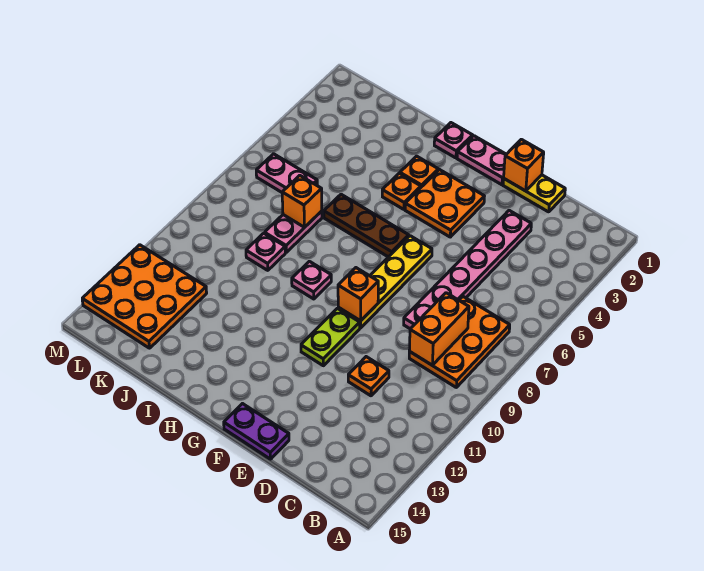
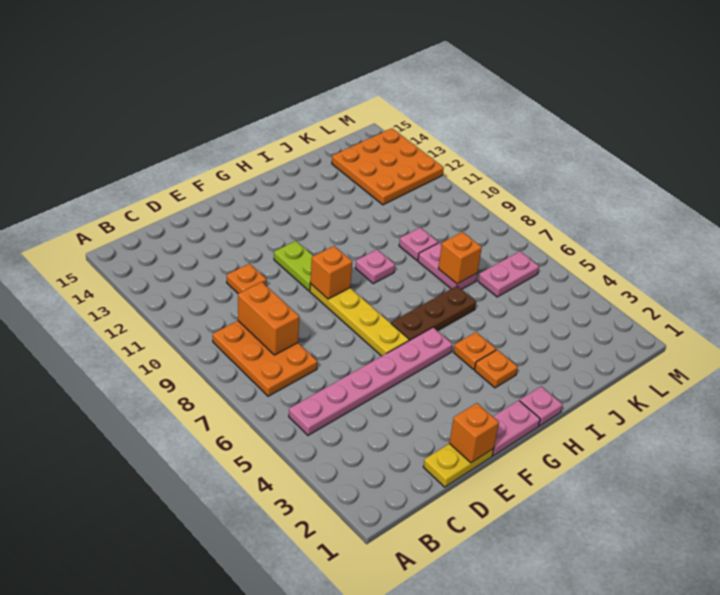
pink 1x6 plate [404,210,531,329] -> pink 1x6 plate turned to [289,328,453,435]
purple 1x2 plate [224,404,289,459] -> none
orange 2x2 plate [405,170,484,237] -> none

